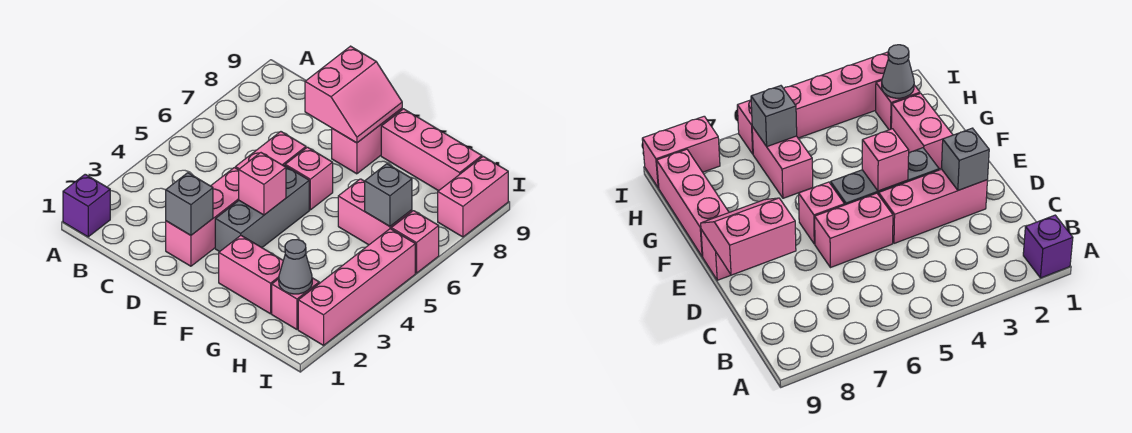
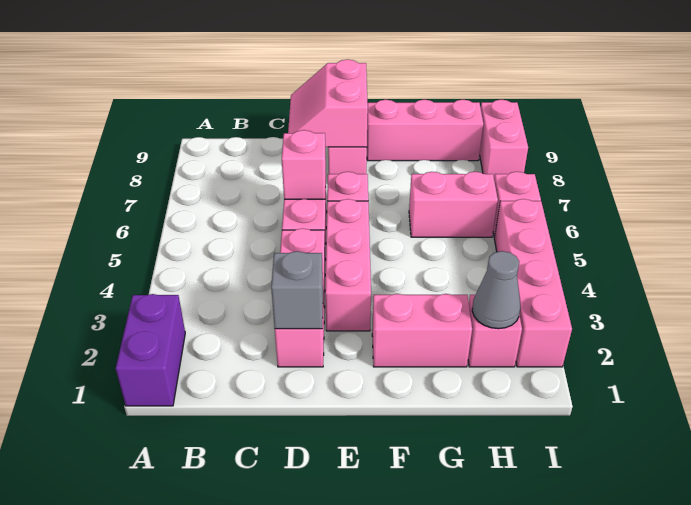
purple 1x1 brick [63,174,110,237] -> purple 1x2 brick [116,294,185,406]
pink 2x2 slope [305,46,402,143] -> pink 2x2 slope turned to [288,59,368,147]
grey 1x3 brick [215,165,309,252] -> pink 1x3 brick [325,199,371,331]
pink 1x1 brick [239,153,286,215] -> pink 1x1 brick moved to [282,130,326,199]
grey 1x1 brick [365,164,412,226] -> none

